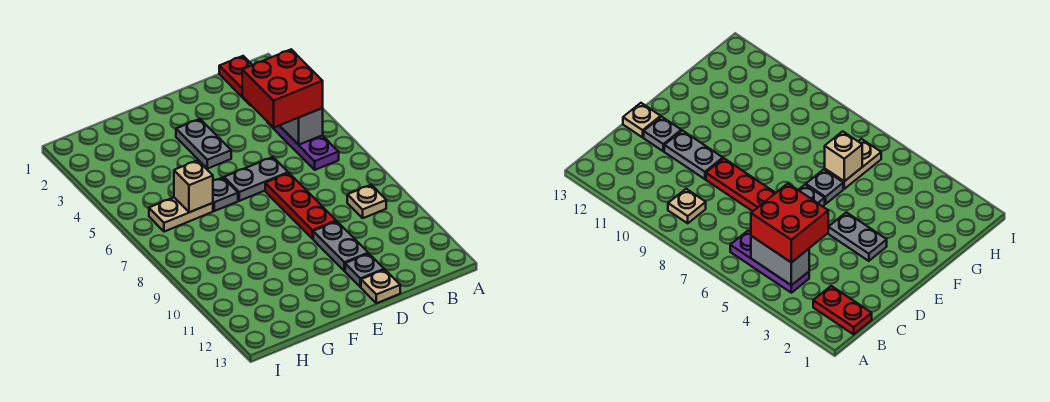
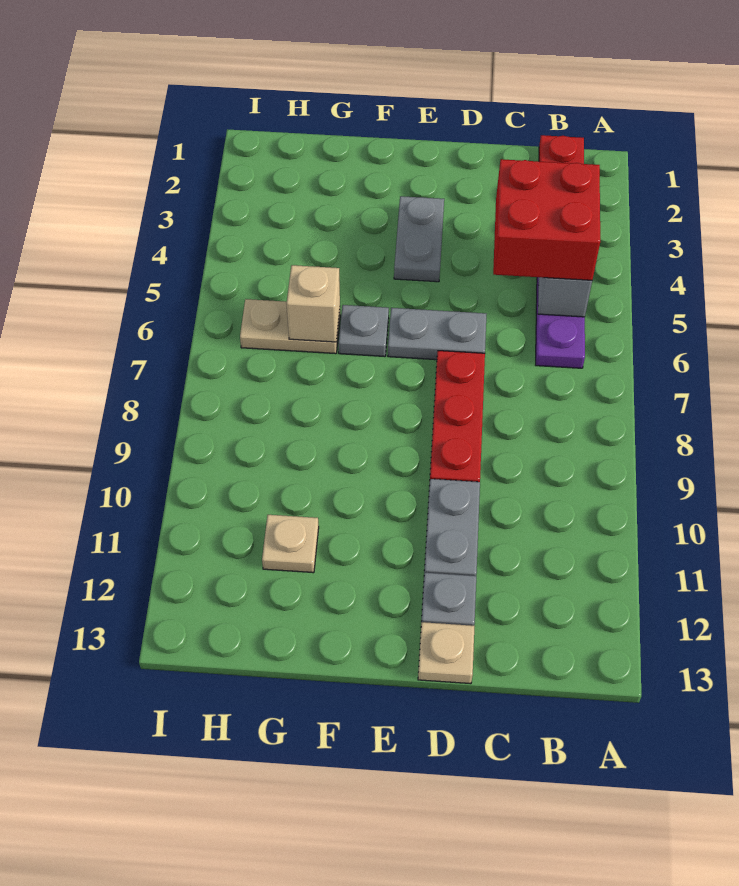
tan 1x1 plate [347,185,386,218] -> tan 1x1 plate moved to [262,515,319,573]

